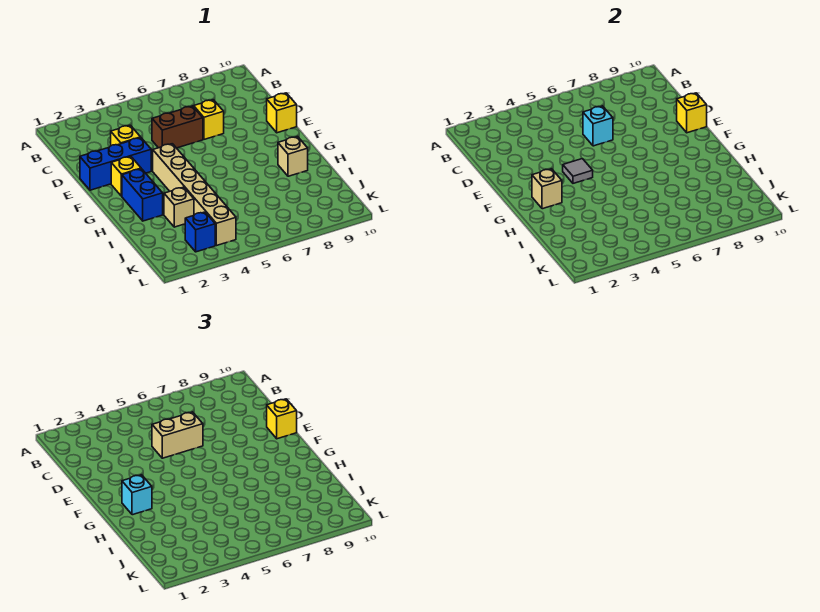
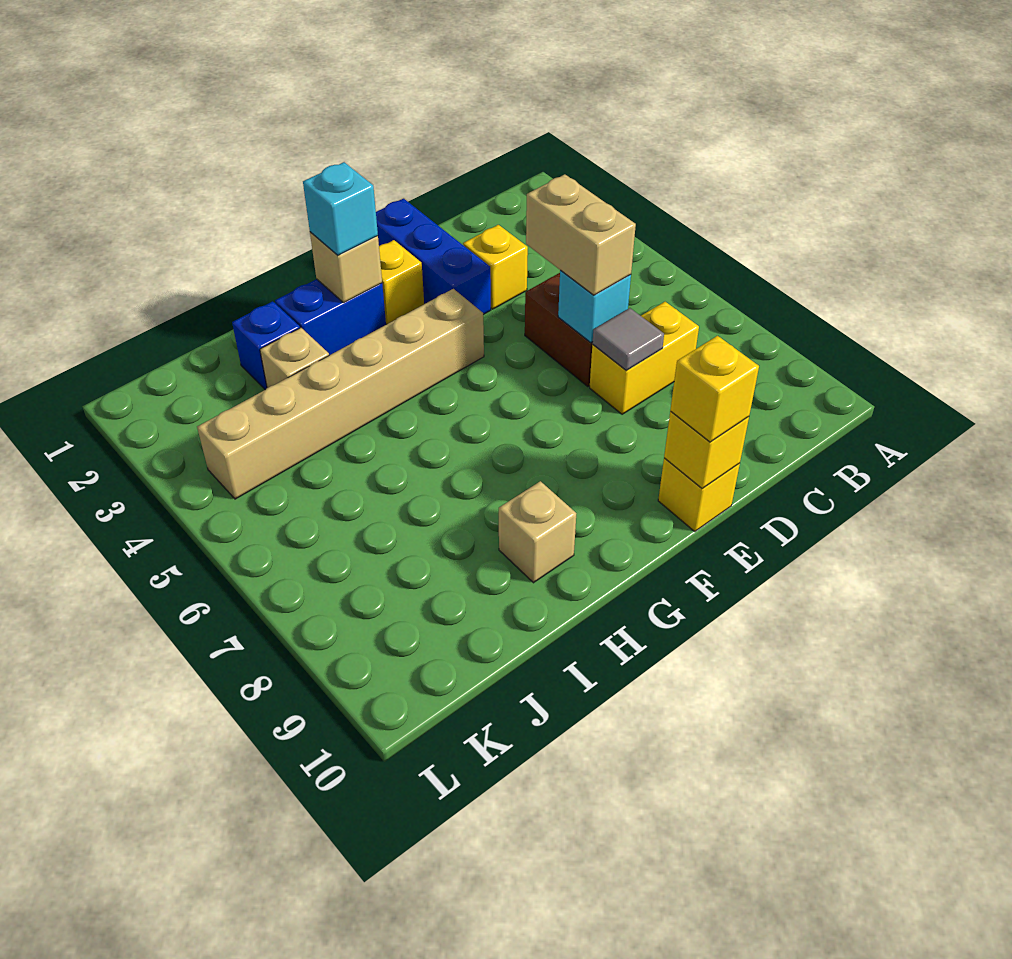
yellow 1x1 brick [194,100,224,139] -> yellow 1x2 brick [590,302,699,414]
grey 1x1 tile [563,159,593,183] -> grey 1x1 tile moved to [592,308,664,371]
blue 1x1 brick [185,212,215,252] -> blue 1x1 brick moved to [232,301,300,390]

